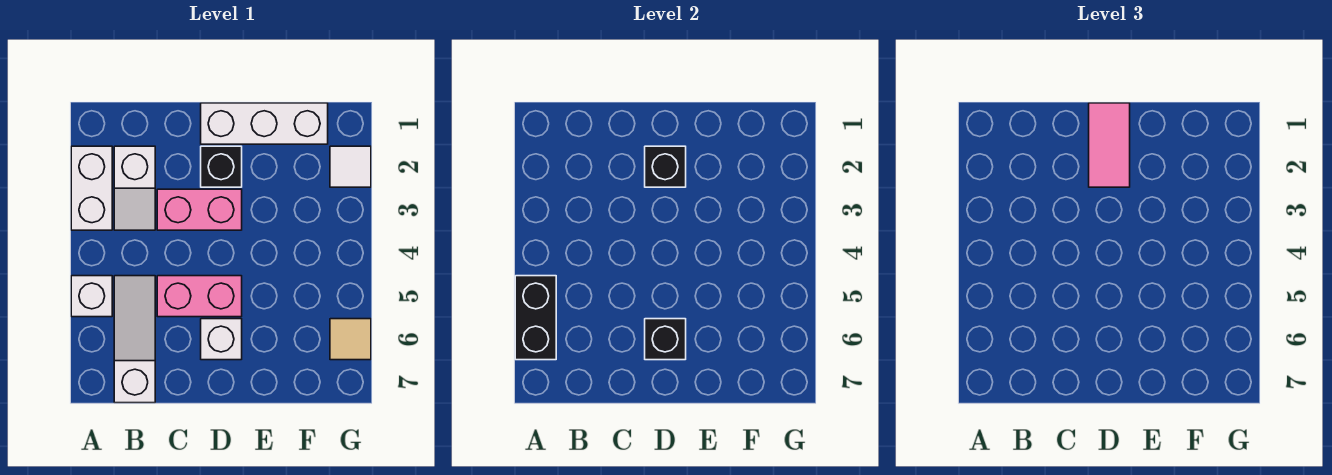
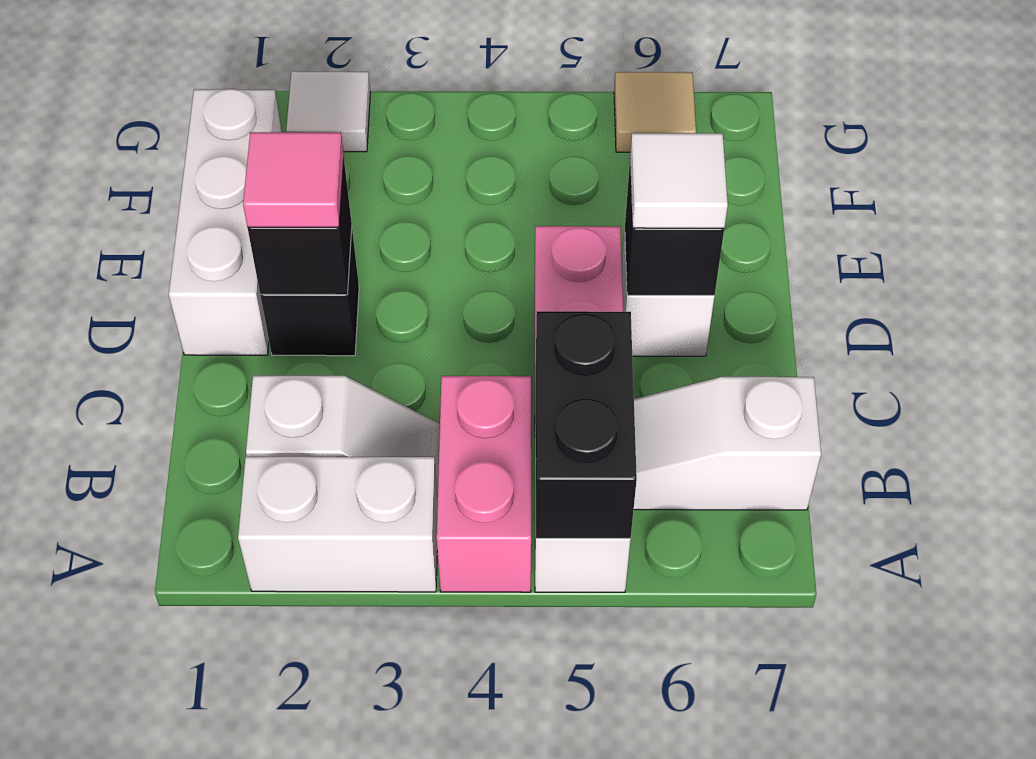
black 1x2 brick [515,276,556,360] -> black 1x2 brick turned to [536,311,637,538]
pink 1x2 brick [157,189,242,230] -> pink 1x2 brick moved to [437,376,531,592]
pink 1x2 tile [1089,103,1130,187] -> pink 1x1 tile [243,132,344,227]
none -> white 1x1 tile [630,133,728,228]

